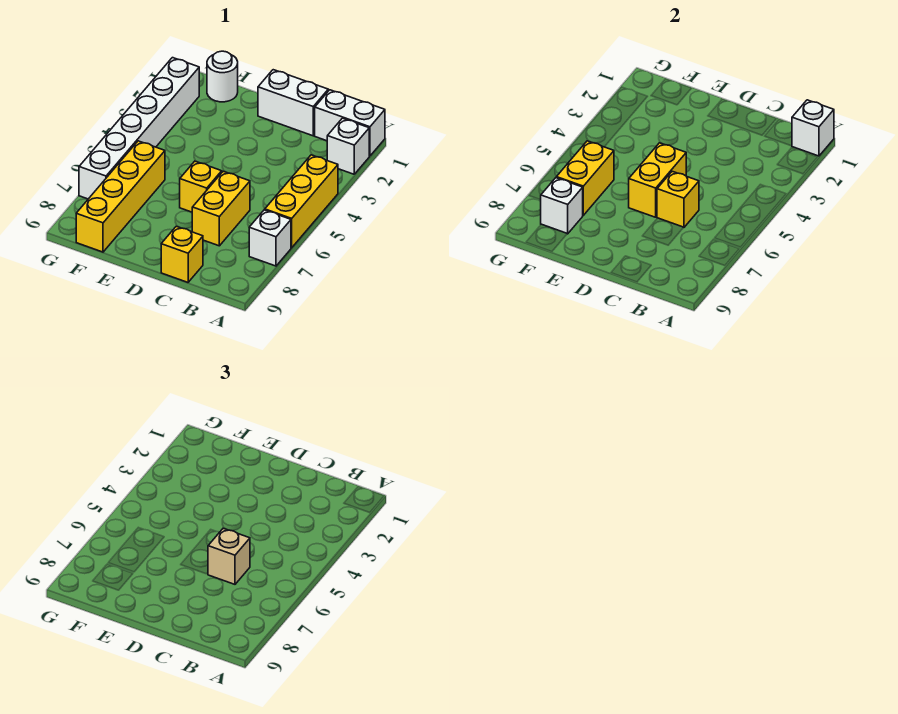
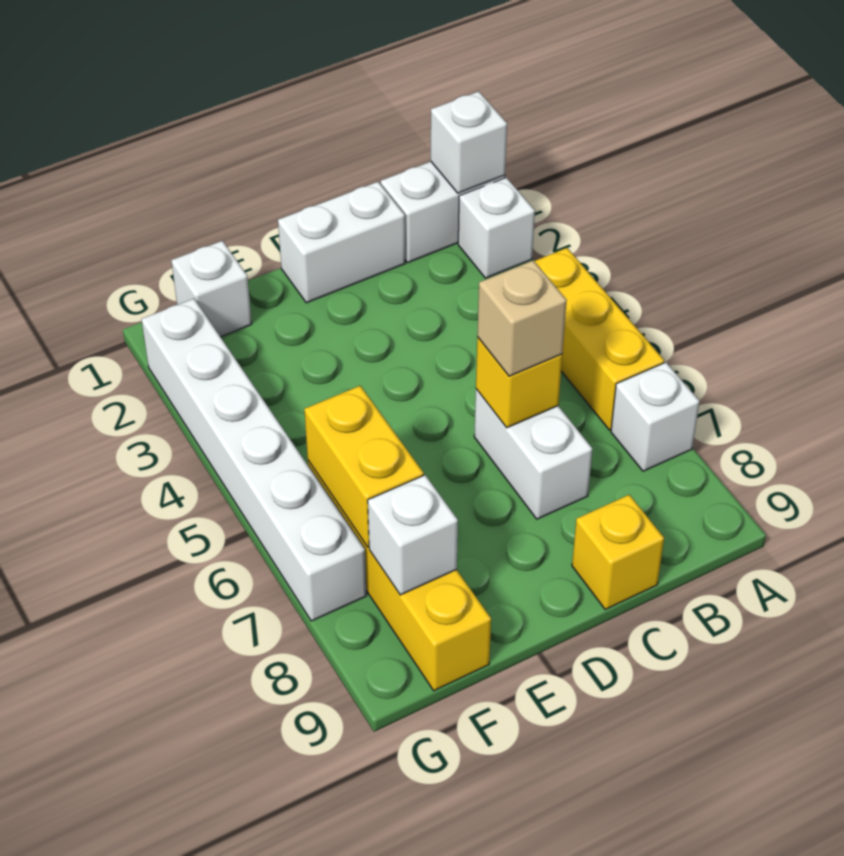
yellow 1x2 brick [192,171,250,246] -> white 1x2 brick [474,389,592,519]
yellow 1x2 brick [629,143,686,217] -> none
yellow 1x1 brick [180,161,222,212] -> none
white 1x1 round brick [207,51,238,102] -> white 1x1 brick [171,241,252,337]

